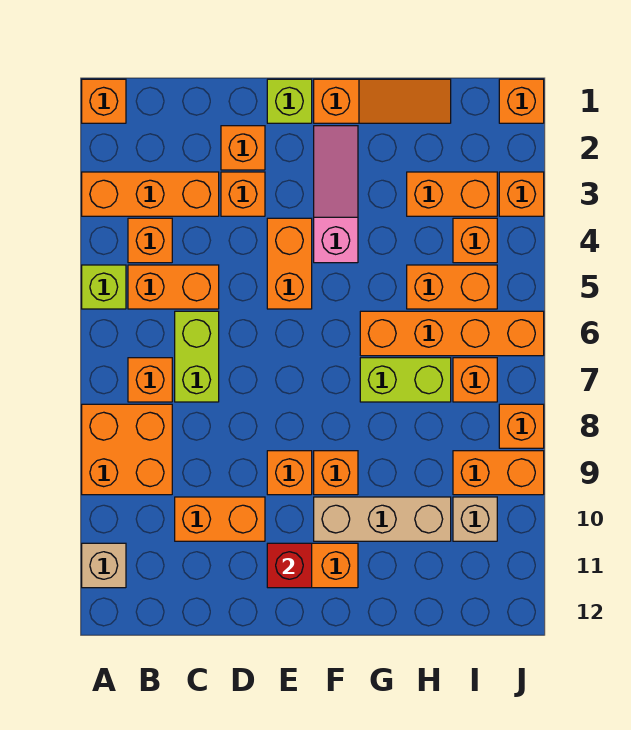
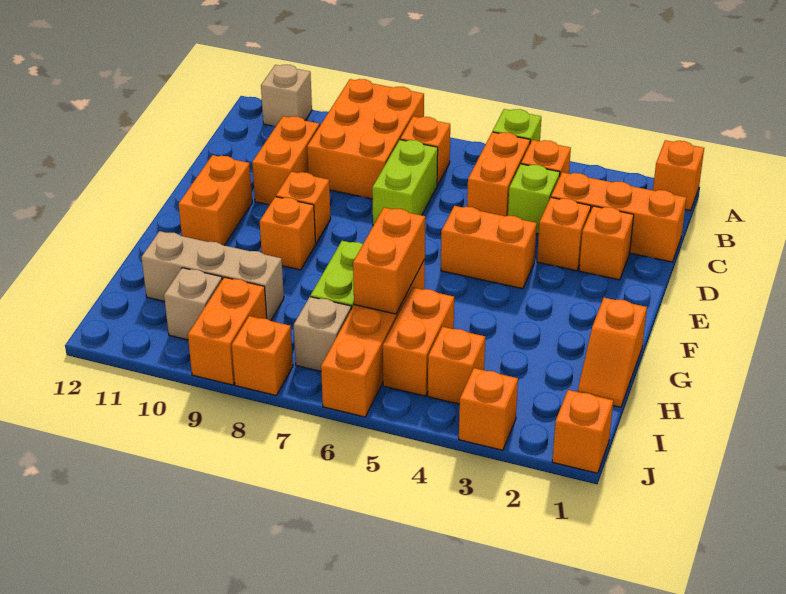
orange 1x3 brick [82,172,219,216] -> orange 1x3 brick turned to [551,172,686,262]
orange 2x2 brick [82,404,172,495] -> orange 2x3 brick [307,79,424,199]
lime 1x2 brick [175,311,219,402] -> lime 1x2 brick turned to [372,140,438,226]
lime 1x1 brick [267,79,312,123] -> lime 1x1 brick moved to [508,164,560,234]
red 1x1 brick [267,543,312,588] -> none
orange 1x3 slope [314,79,451,123] -> orange 1x2 slope [578,298,647,407]
pink 1x3 slope [314,126,358,263] -> none
tan 1x3 brick [314,497,451,541] -> tan 1x3 brick turned to [141,231,284,321]
orange 1x2 brick [407,172,497,216] -> orange 1x2 brick moved to [353,208,425,314]
orange 1x1 brick [453,358,497,402] -> tan 1x1 brick [294,297,351,371]

